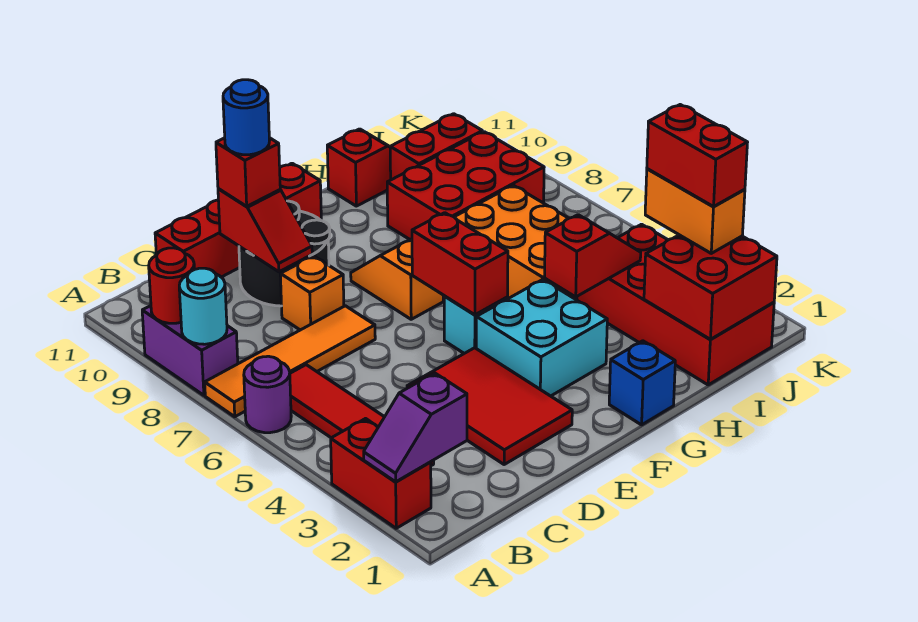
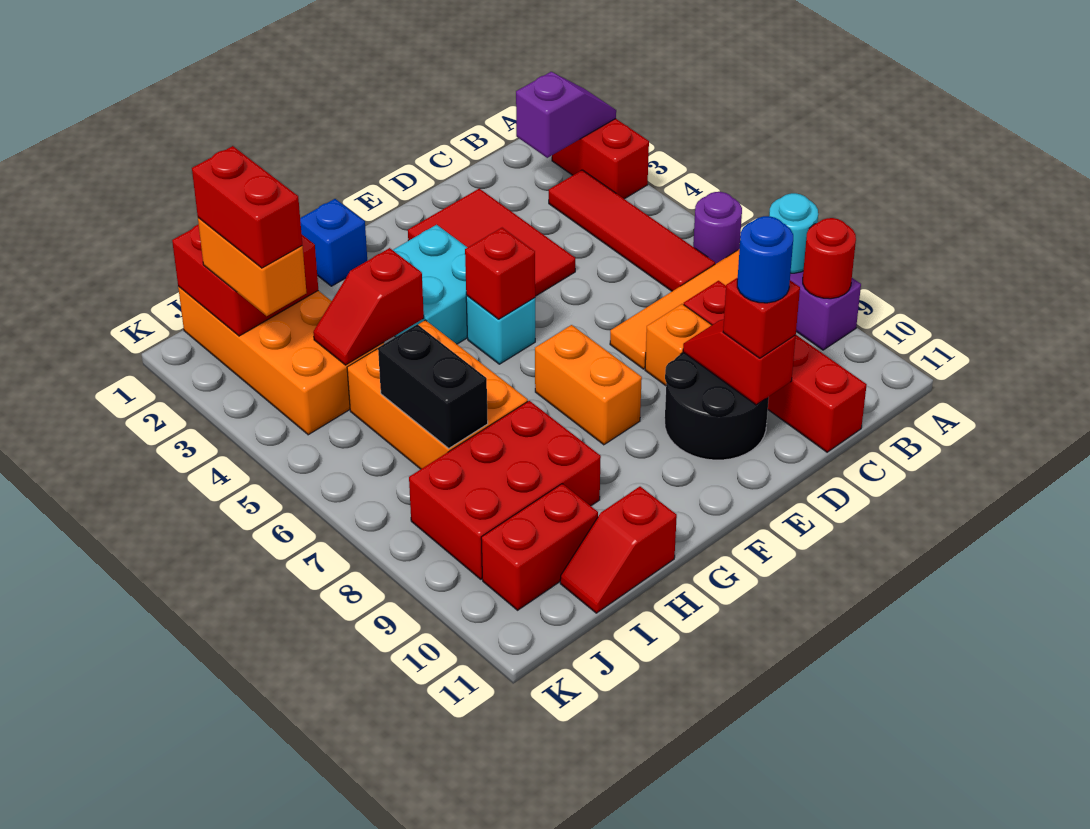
red 1x4 brick [155,163,321,277] -> red 1x4 brick turned to [684,281,867,452]
red 1x2 brick [412,213,508,315] -> red 1x1 brick [465,228,535,319]
orange 1x2 slope [351,239,443,319] -> orange 1x2 brick [535,325,642,445]
red 2x4 brick [577,224,774,385] -> orange 2x4 brick [178,286,384,435]
none -> black 1x2 brick [378,324,488,448]

